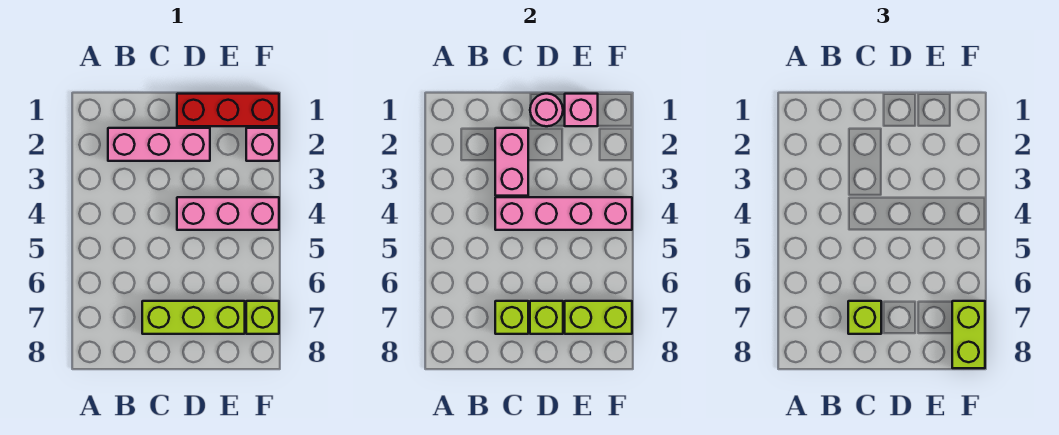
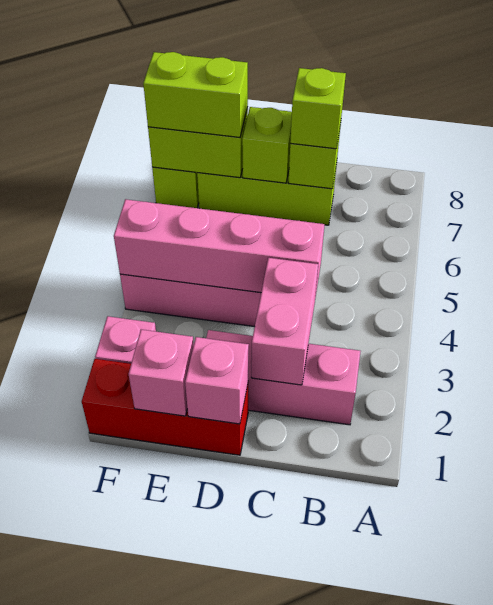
pink 1x1 round brick [530,94,563,126] -> pink 1x1 brick [185,337,249,424]
lime 1x2 brick [952,301,985,368] -> lime 1x2 brick turned to [143,52,248,137]

